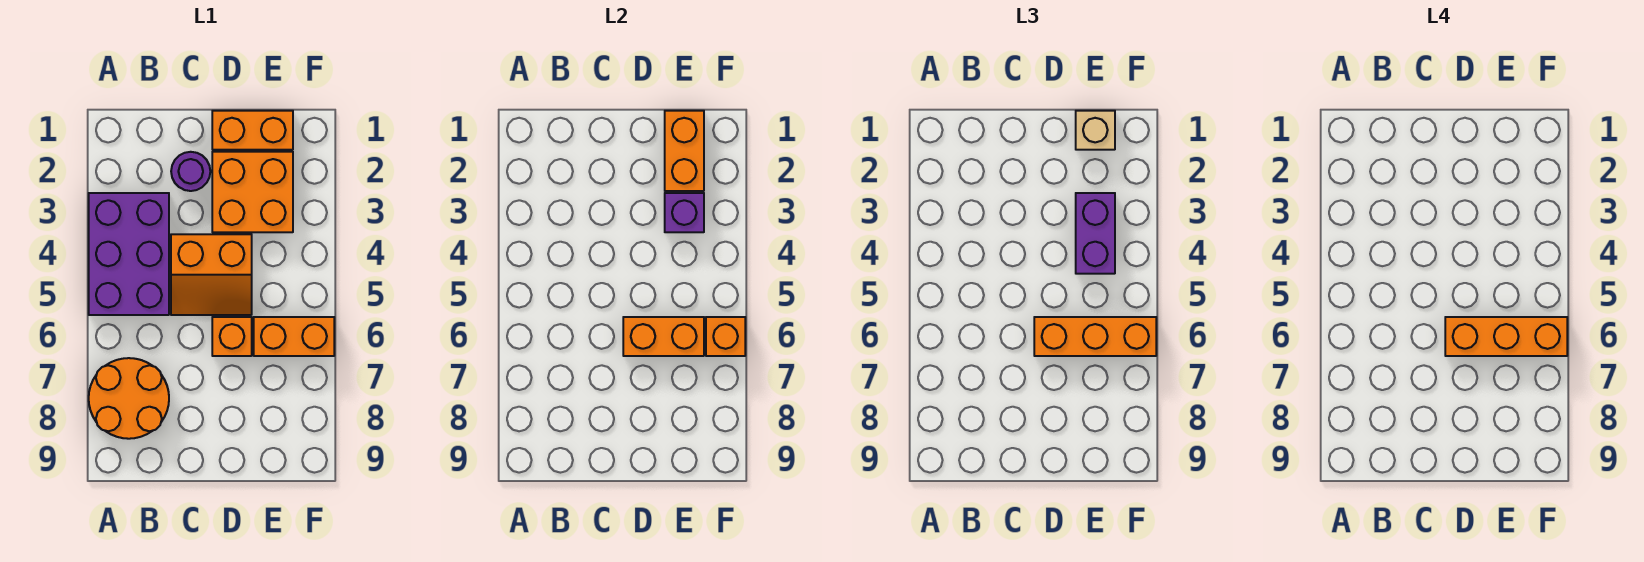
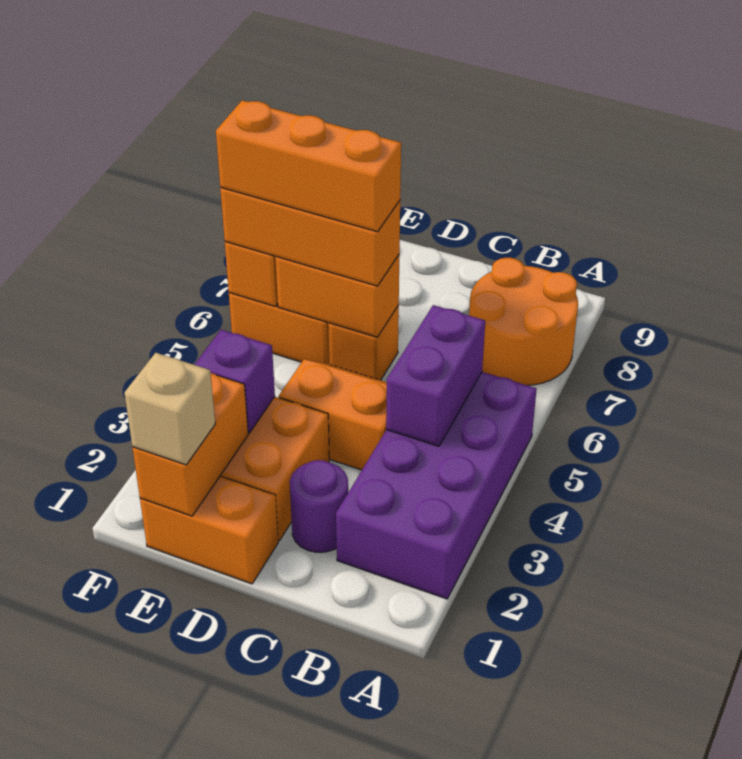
purple 2x3 brick [89,193,169,315] -> purple 2x4 brick [336,372,537,599]
purple 1x2 brick [1076,193,1115,274] -> purple 1x2 brick moved to [386,305,485,446]

